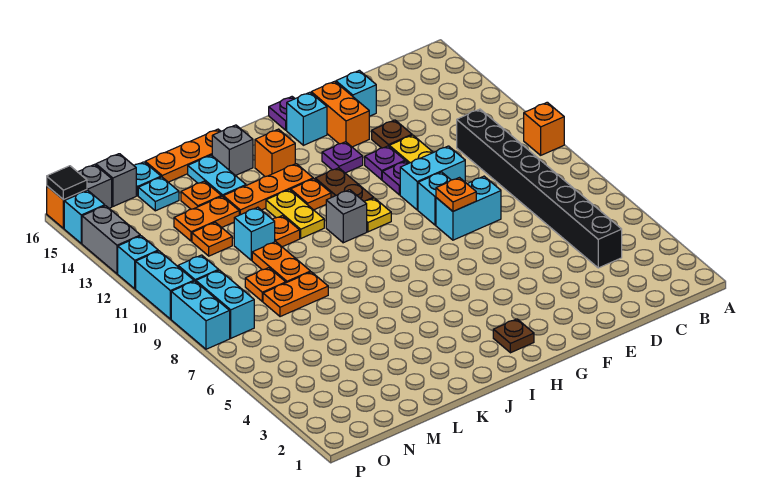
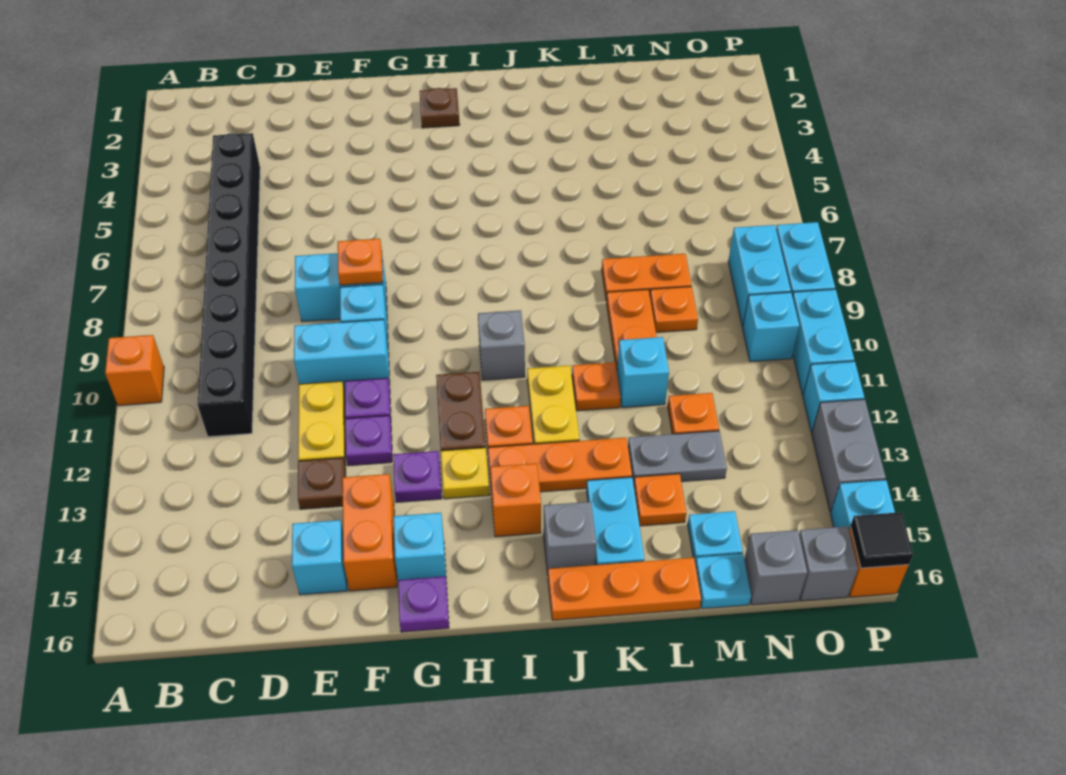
yellow 1x1 plate [365,198,391,232] -> yellow 1x1 plate moved to [441,448,489,499]
orange 1x2 plate [174,196,239,241] -> grey 1x2 plate [628,431,727,485]

